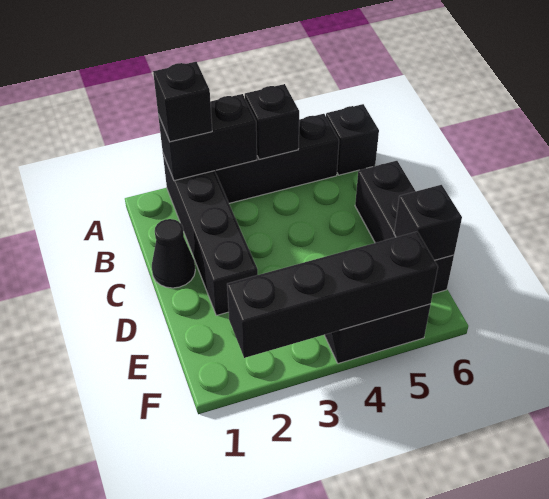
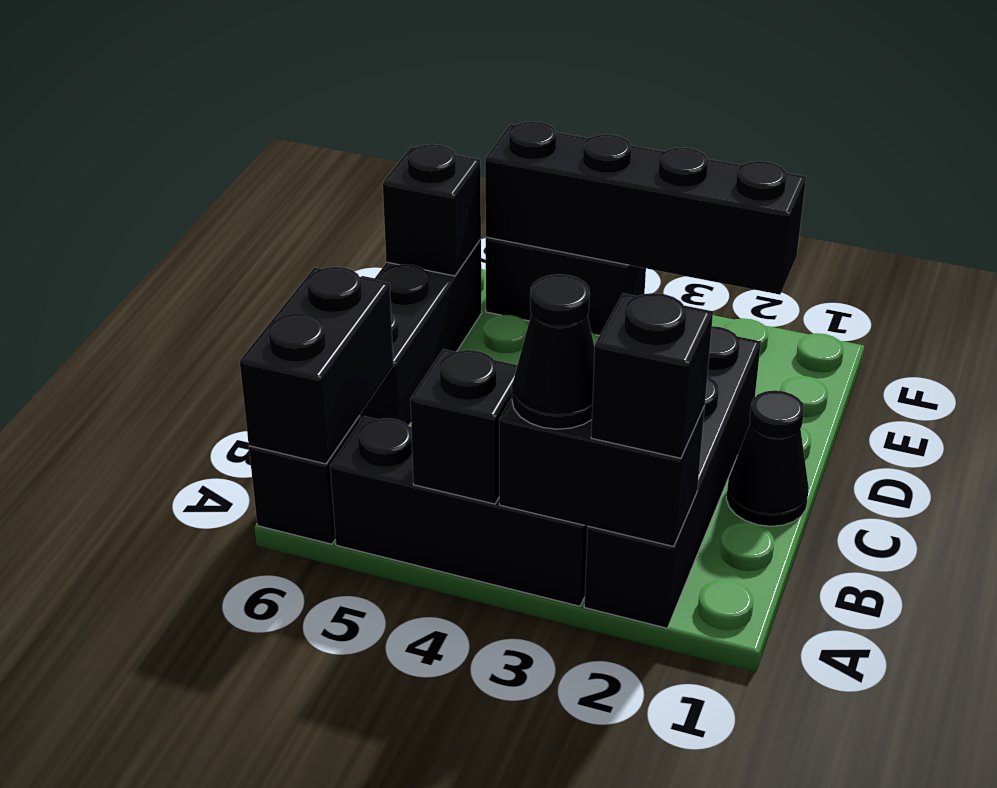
none -> black 1x1 cone [512,274,595,429]
none -> black 1x2 brick [240,267,393,464]

